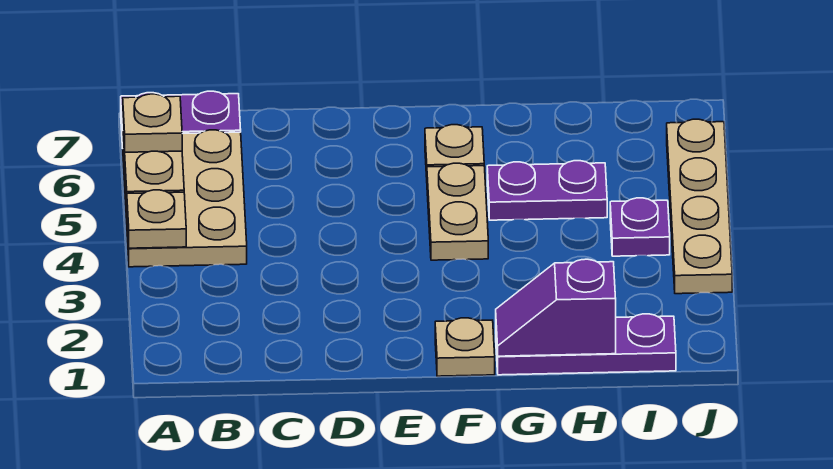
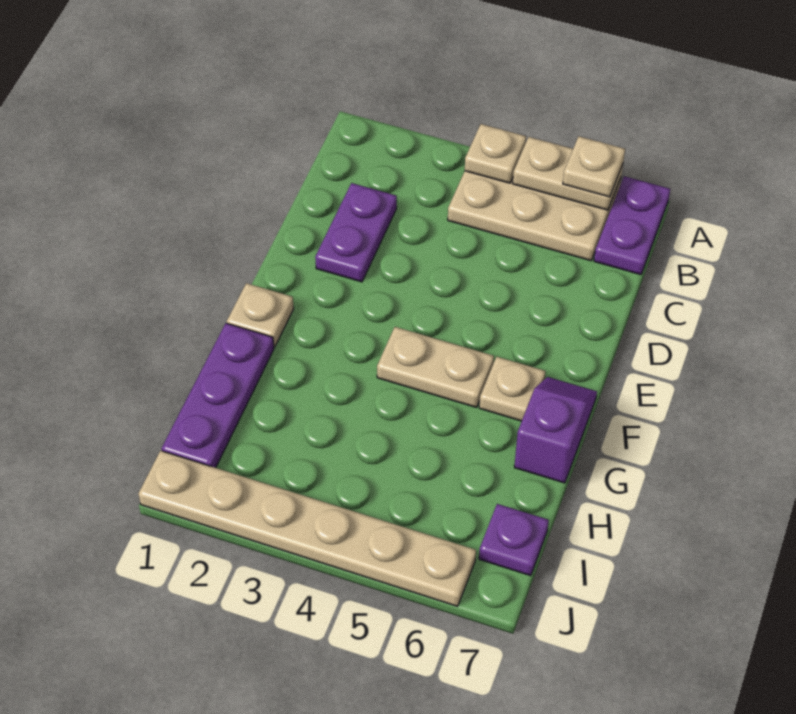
purple 1x2 slope [496,259,616,356] -> purple 1x2 slope moved to [514,377,597,483]
purple 1x2 plate [487,161,607,220] -> purple 1x2 plate moved to [315,183,397,282]
purple 1x1 plate [610,198,670,256] -> purple 1x1 plate moved to [479,504,549,576]
tan 1x4 plate [667,119,732,294] -> tan 1x6 plate [138,451,476,606]

